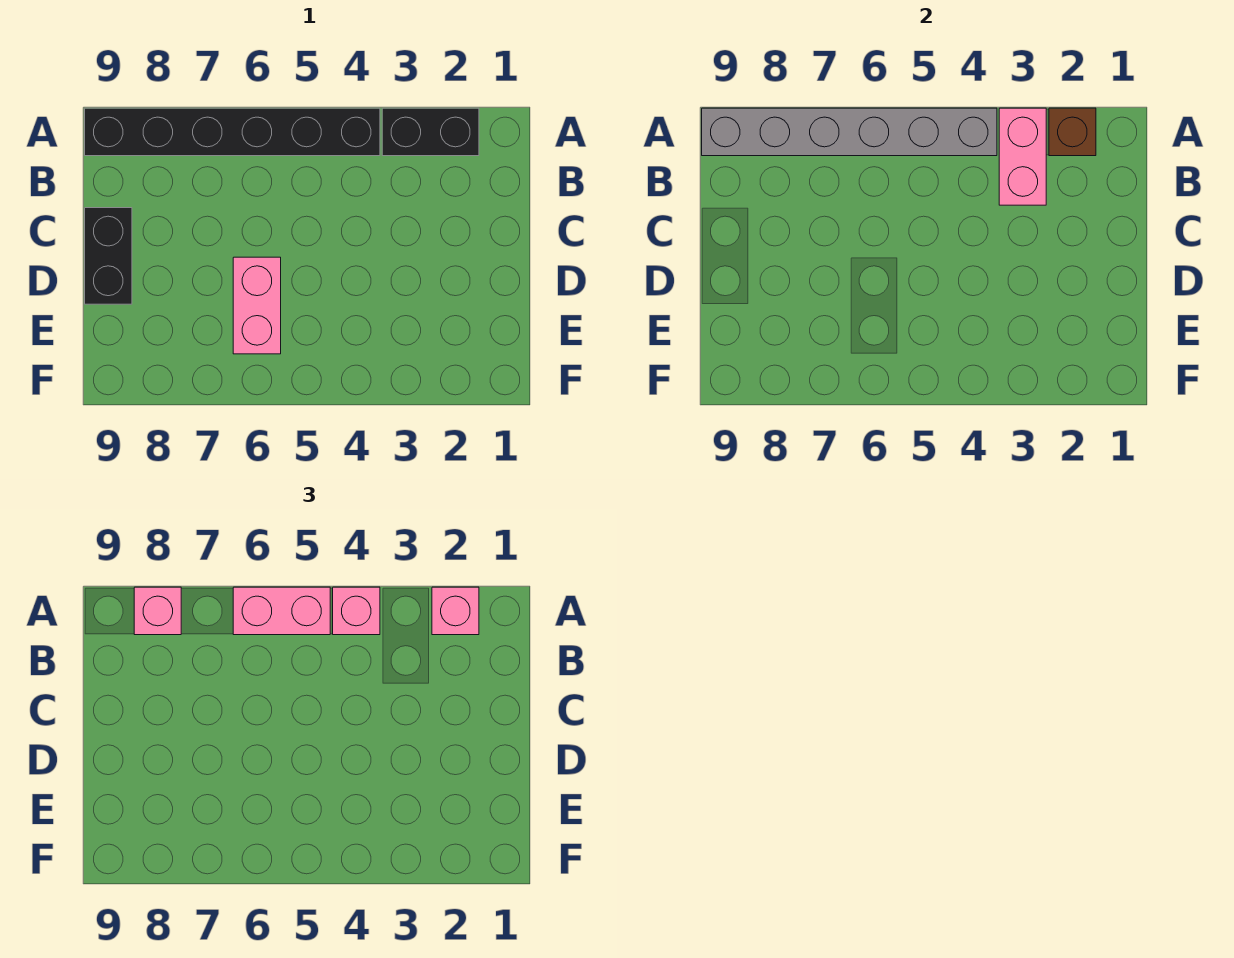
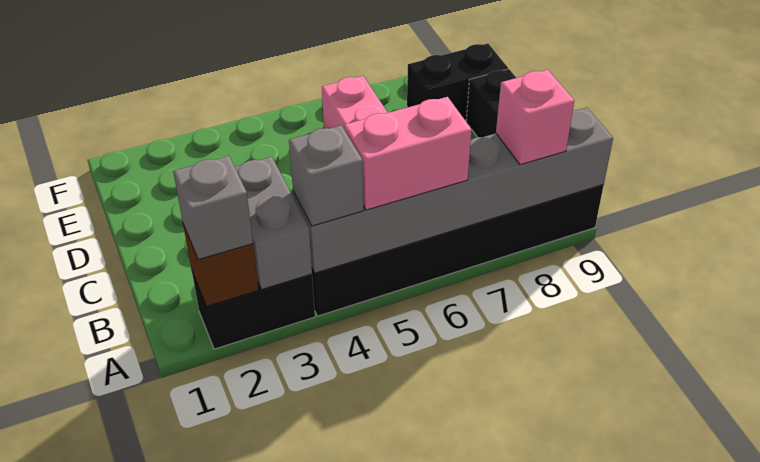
pink 1x1 brick [432,587,479,635] -> grey 1x1 brick [173,156,253,260]
pink 1x2 brick [999,108,1046,205] -> grey 1x2 brick [235,157,312,290]
pink 1x1 brick [333,587,380,635] -> grey 1x1 brick [289,125,363,226]
none -> black 1x2 brick [407,44,508,121]

